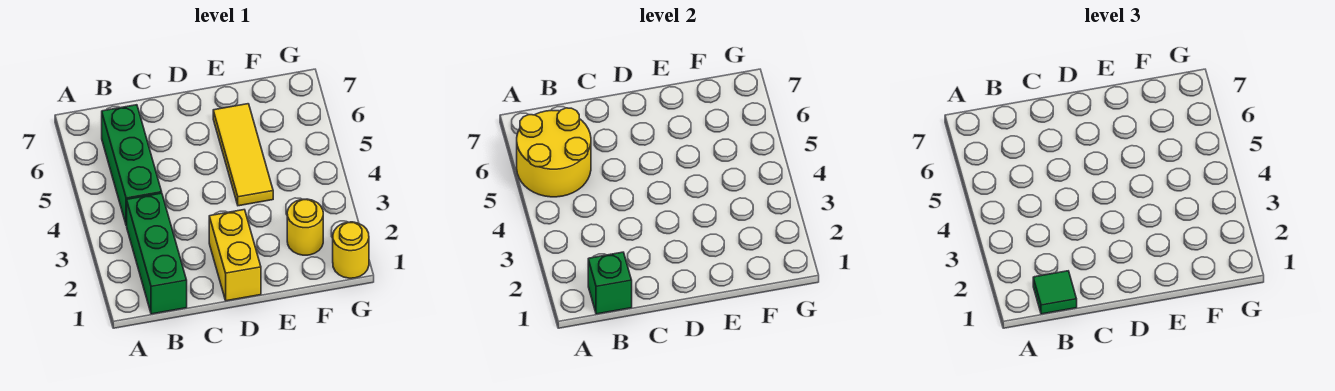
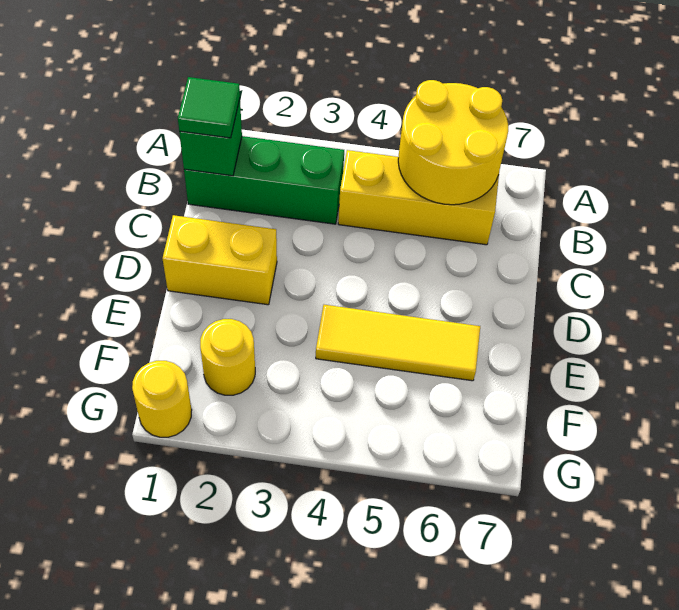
green 1x3 brick [102,105,162,226] -> yellow 1x3 brick [338,150,499,245]

